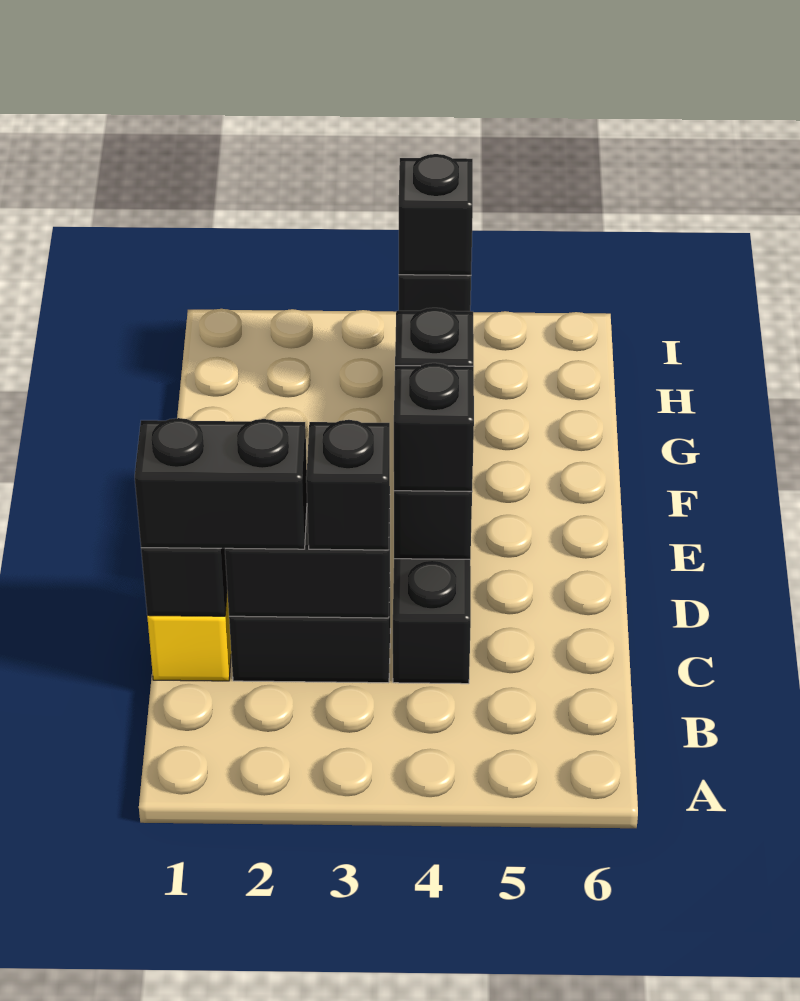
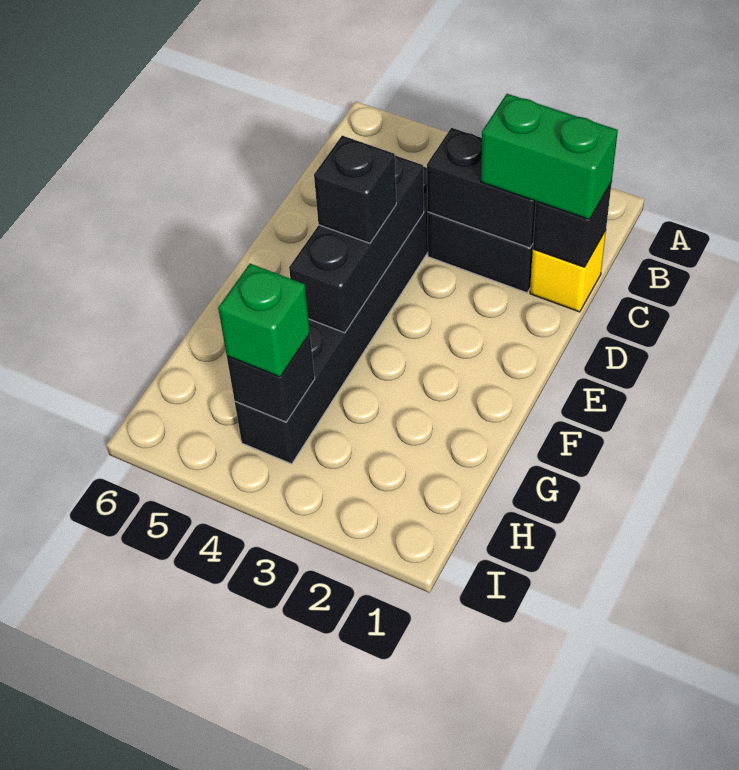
black 1x2 brick [135,418,307,549] -> green 1x2 brick [481,94,618,219]
black 1x1 brick [306,420,390,550] -> none
black 1x1 brick [394,363,474,491] -> none
black 1x1 brick [399,154,473,275] -> green 1x1 brick [218,264,310,377]

